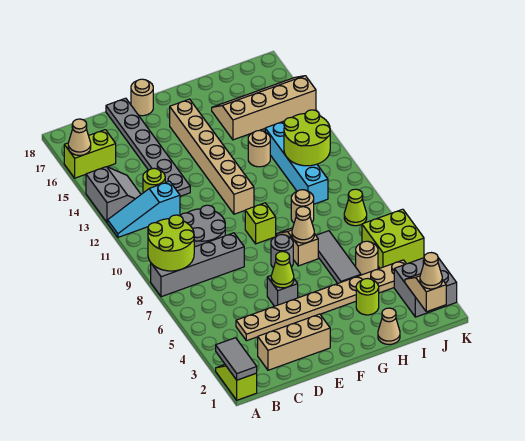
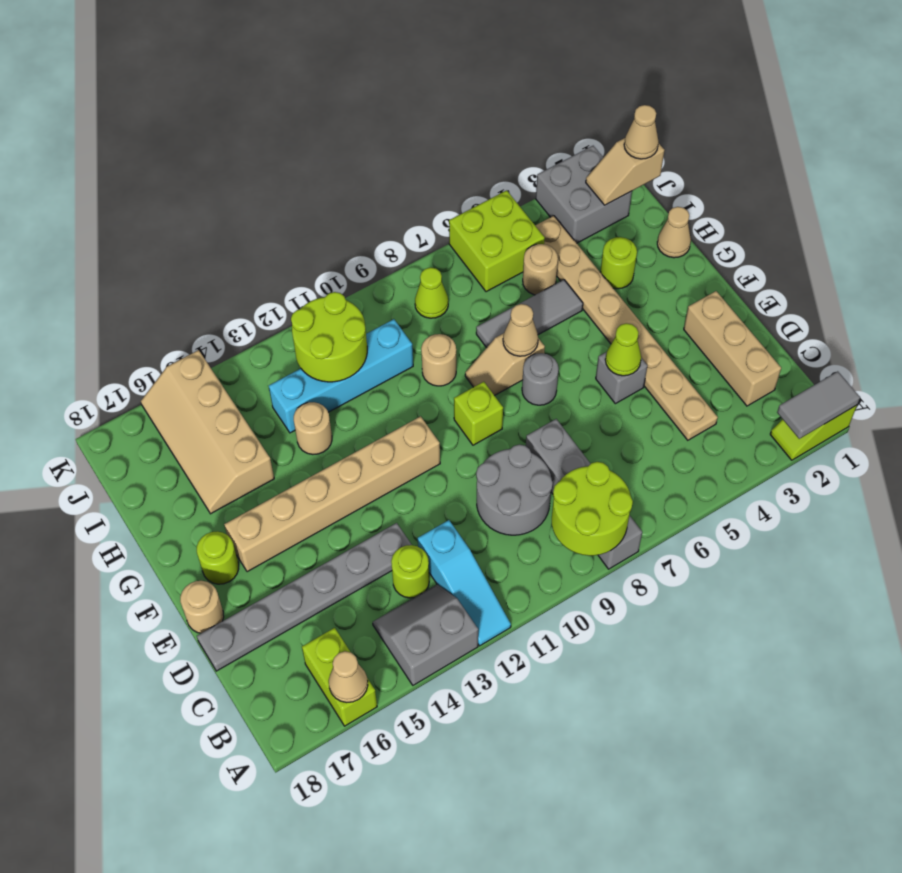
none -> lime 1x1 round brick [197,531,239,584]

